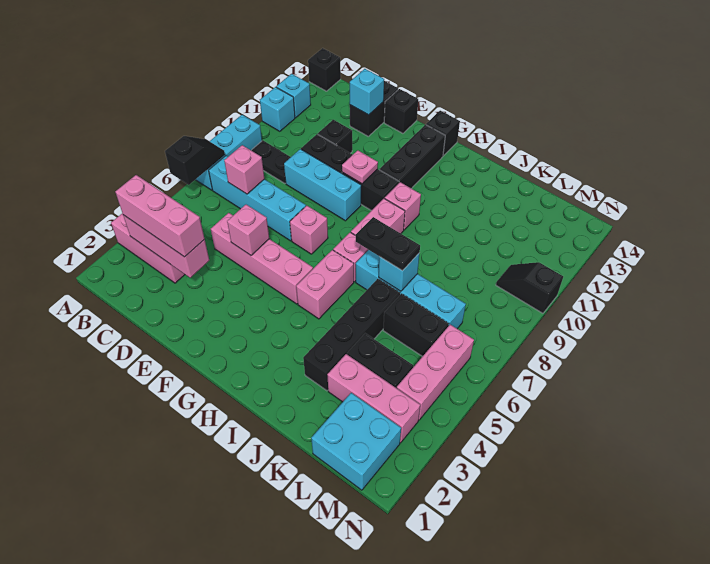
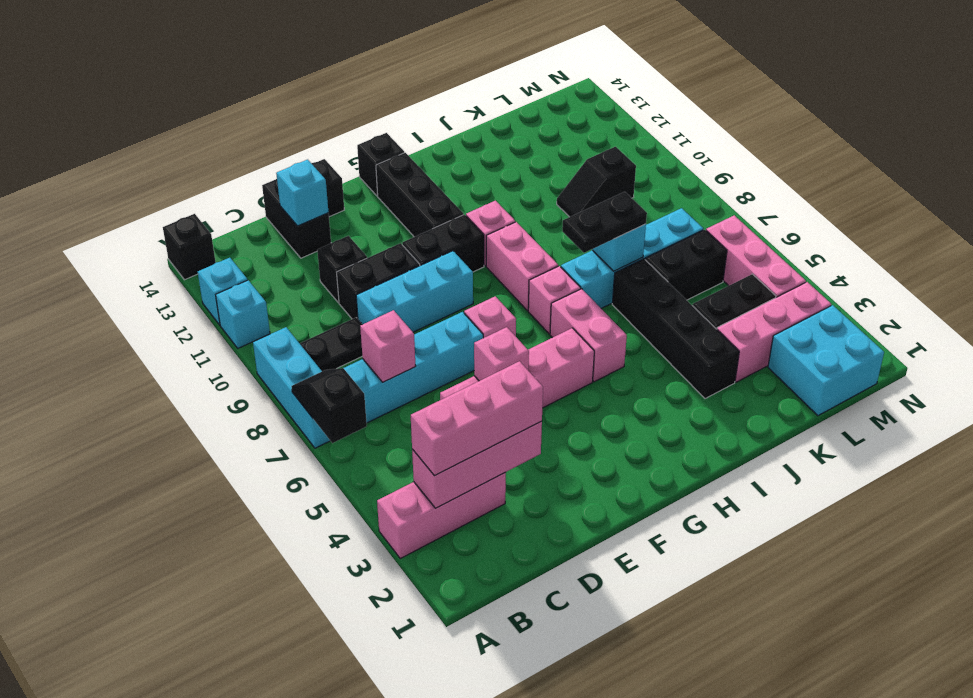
pink 1x1 plate [342,150,378,184] -> none
black 1x2 slope [496,262,563,313] -> black 1x2 slope moved to [557,147,636,217]

